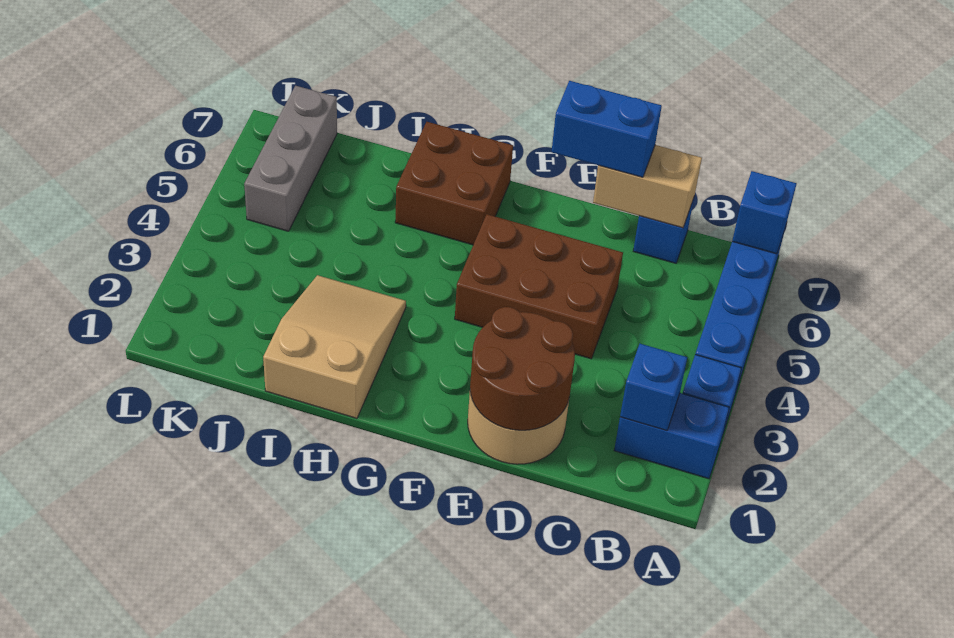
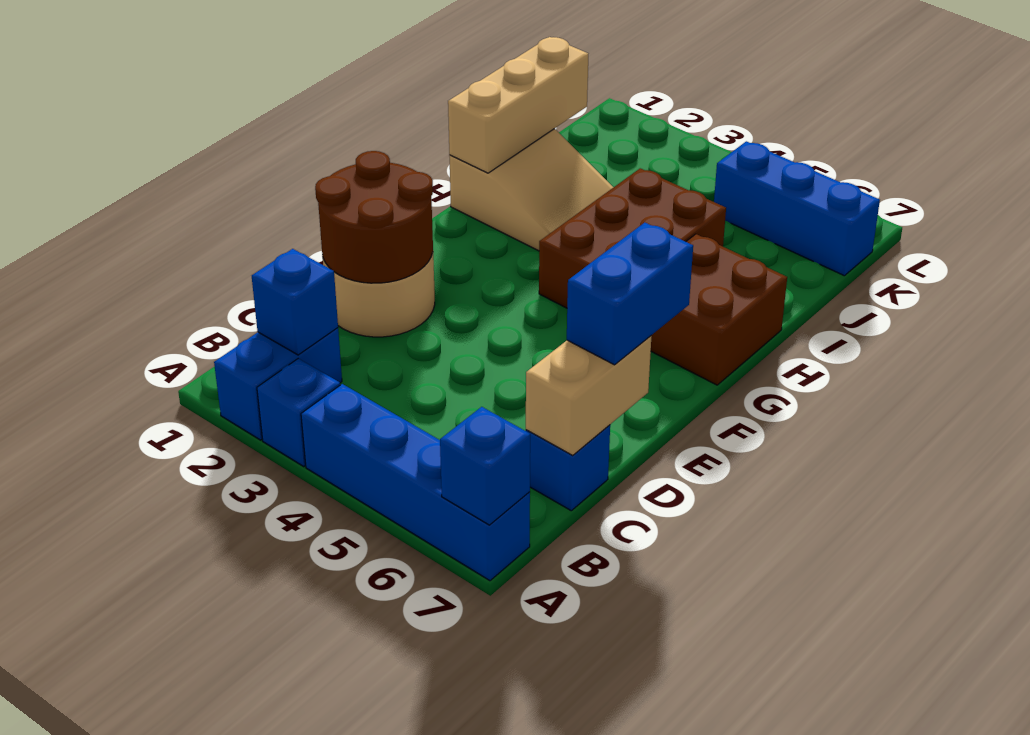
brown 2x3 brick [455,214,623,359] -> brown 2x3 brick moved to [539,168,726,308]
none -> tan 1x3 brick [448,37,588,173]
grey 1x3 brick [244,86,337,231] -> blue 1x3 brick [714,141,880,276]

